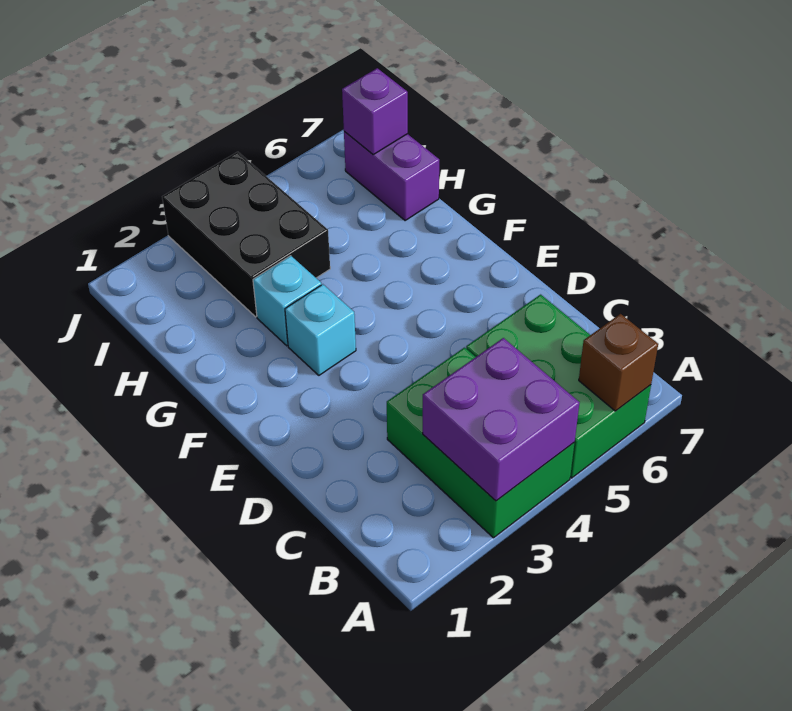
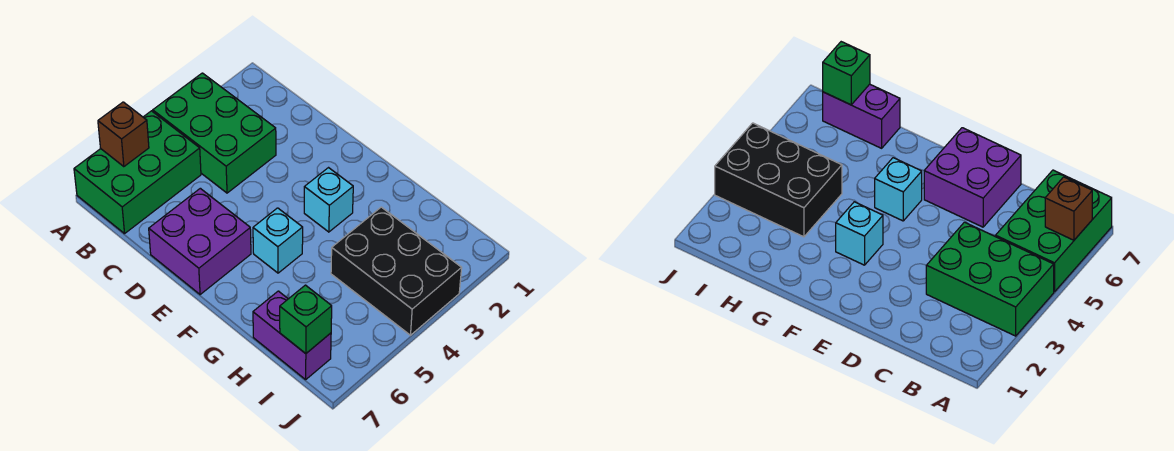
purple 2x2 brick [423,338,580,501] -> purple 2x2 brick moved to [149,188,251,295]
green 2x3 brick [466,295,651,478] -> green 2x3 brick turned to [74,111,201,234]
cyan 1x1 brick [253,256,321,346] -> cyan 1x1 brick moved to [253,208,303,273]
purple 1x1 brick [342,68,408,154] -> green 1x1 brick [280,285,332,354]

